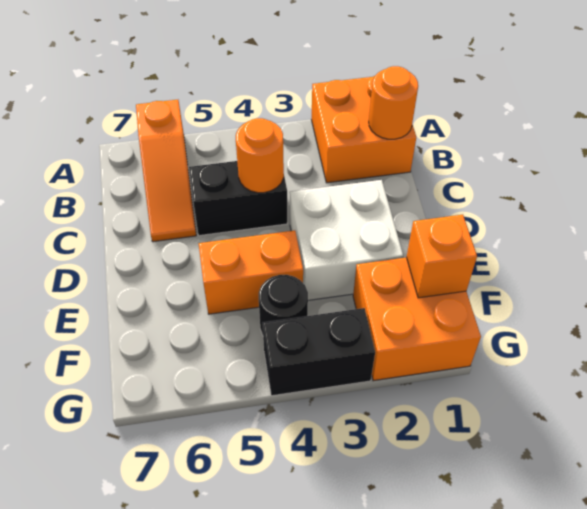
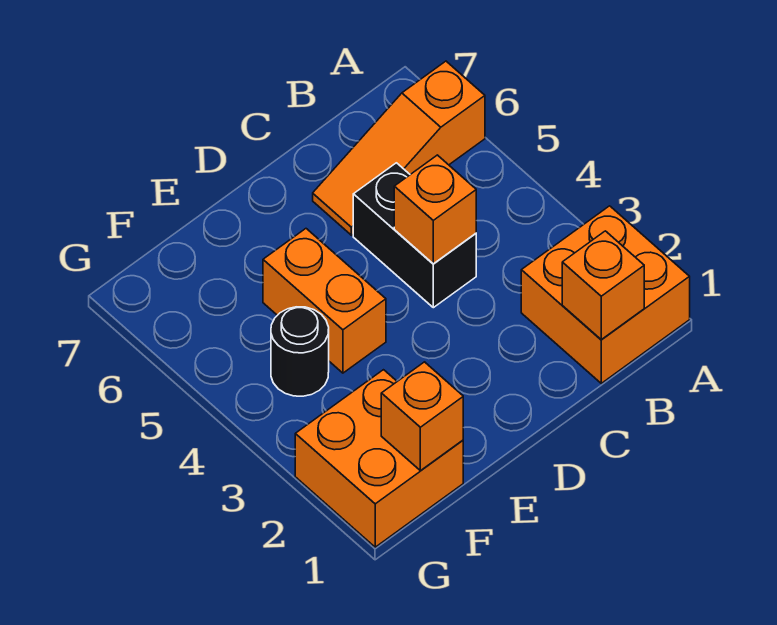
orange 1x1 round brick [369,66,418,139] -> orange 1x1 brick [562,231,644,339]
orange 1x1 round brick [236,118,284,193] -> orange 1x1 brick [394,155,476,264]
white 2x2 brick [290,180,403,300] -> none
black 1x2 brick [263,308,375,396] -> none

